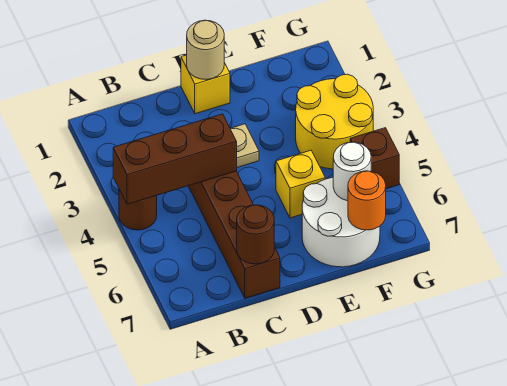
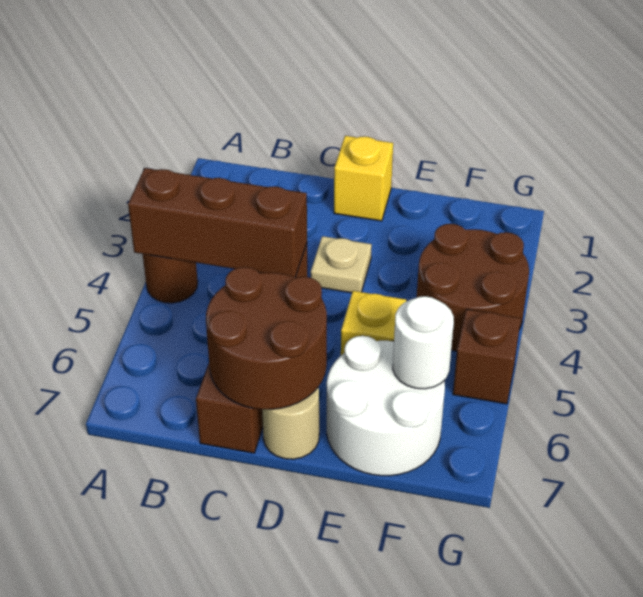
brown 1x1 round brick [237,205,274,264] -> brown 2x2 round brick [206,267,327,409]
tan 1x1 round brick [187,20,224,79] -> tan 1x1 round brick moved to [262,388,319,459]
yellow 2x2 round brick [296,74,373,169] -> brown 2x2 round brick [417,224,529,351]
orange 1x1 round brick [348,171,386,230] -> none

